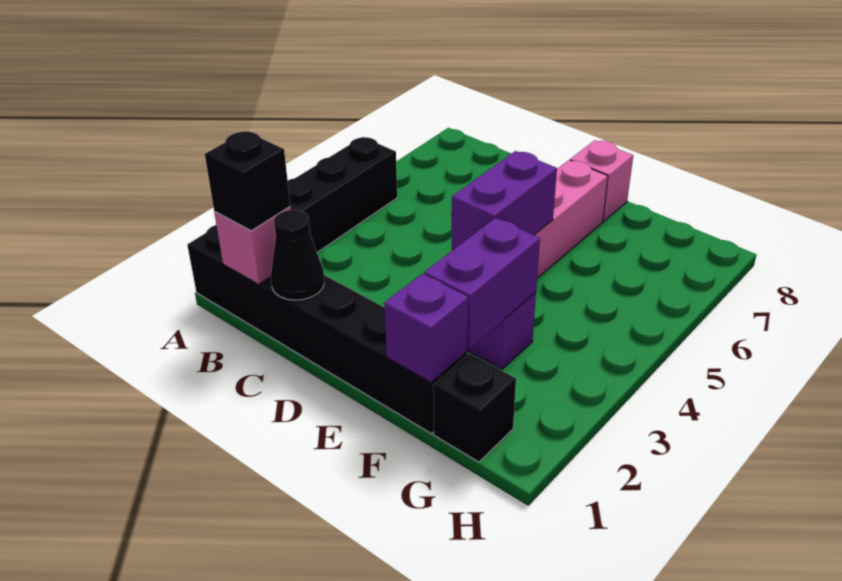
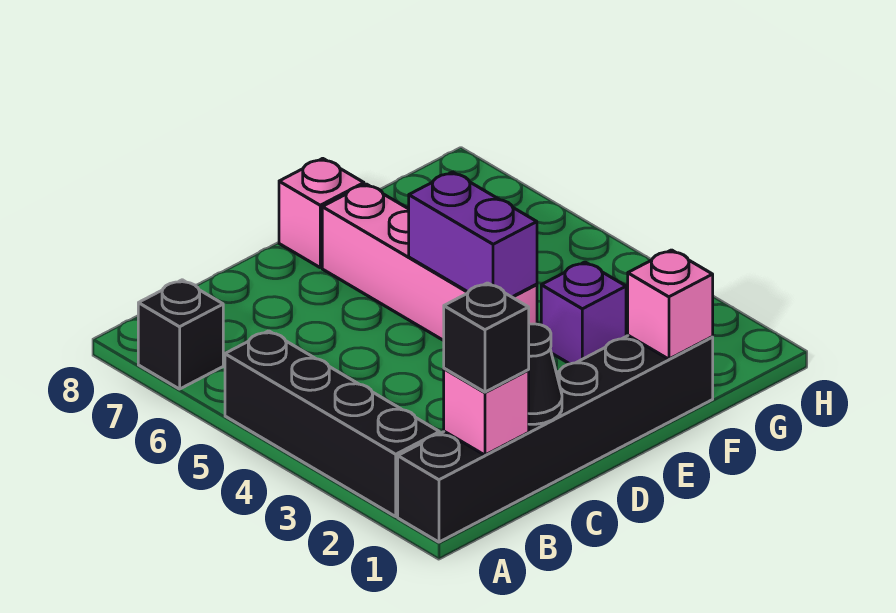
purple 1x1 brick [384,274,468,383] -> pink 1x1 brick [628,250,713,359]
purple 1x2 brick [424,218,540,350] -> none
black 1x1 brick [433,354,516,462] -> black 1x1 brick moved to [138,280,223,389]

